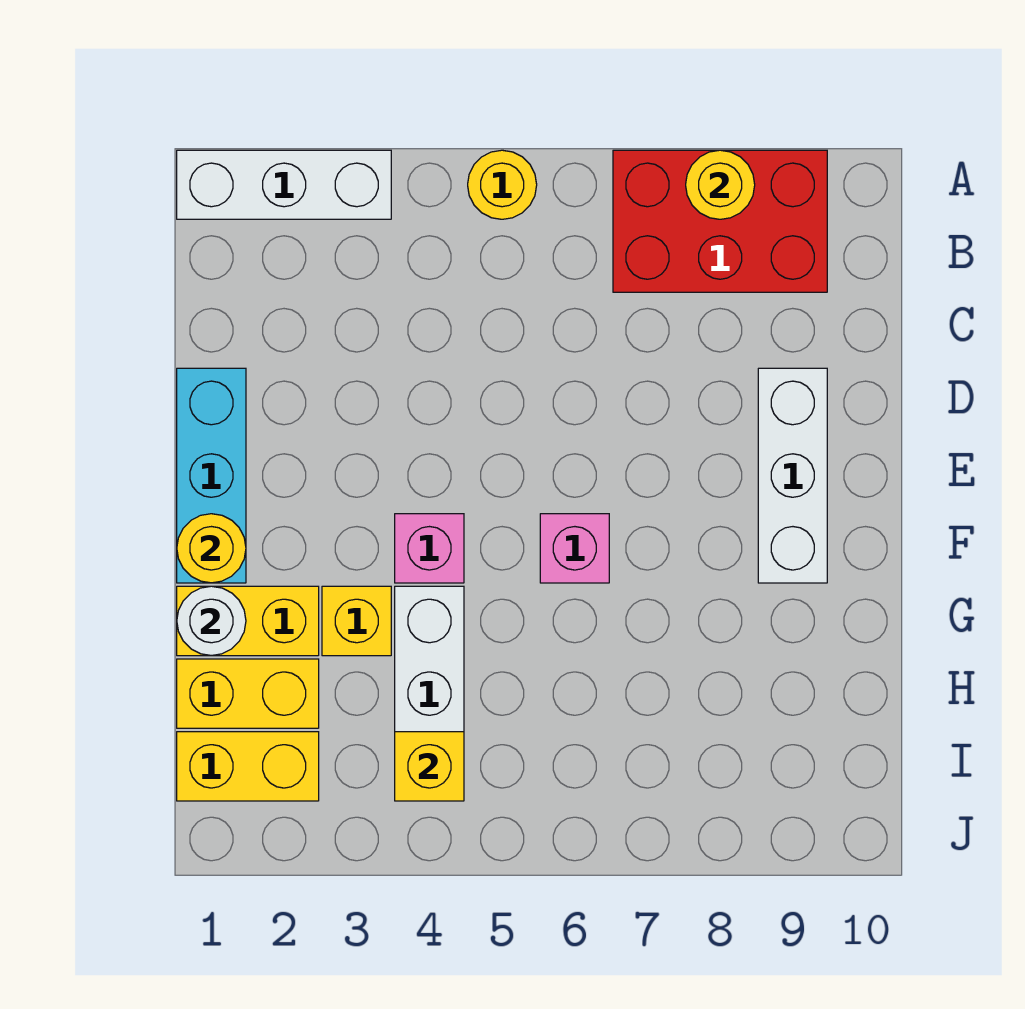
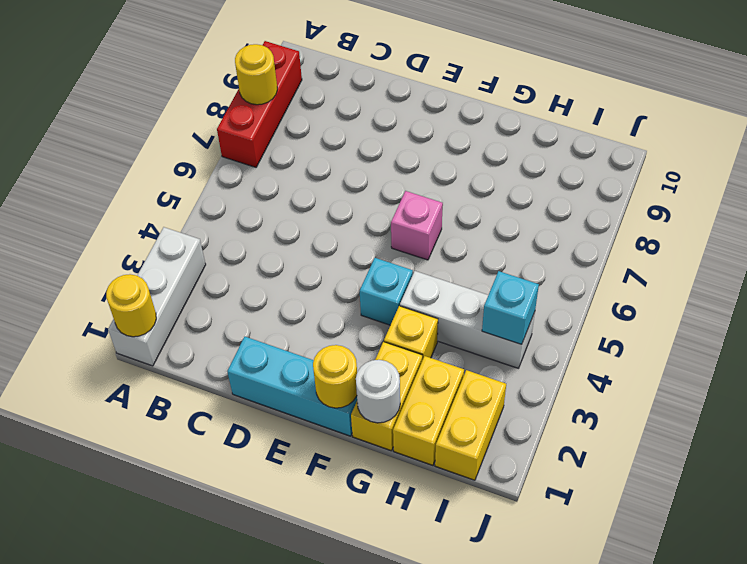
yellow 1x1 round brick [468,150,537,219] -> yellow 1x1 round brick moved to [106,274,156,337]
red 2x3 brick [613,150,827,292] -> red 1x3 brick [217,41,302,167]
white 1x3 brick [758,368,827,583] -> none
pink 1x1 brick [395,514,464,583] -> cyan 1x1 brick [360,258,413,325]
yellow 1x1 brick [395,732,464,801] -> cyan 1x1 brick [482,271,539,344]

